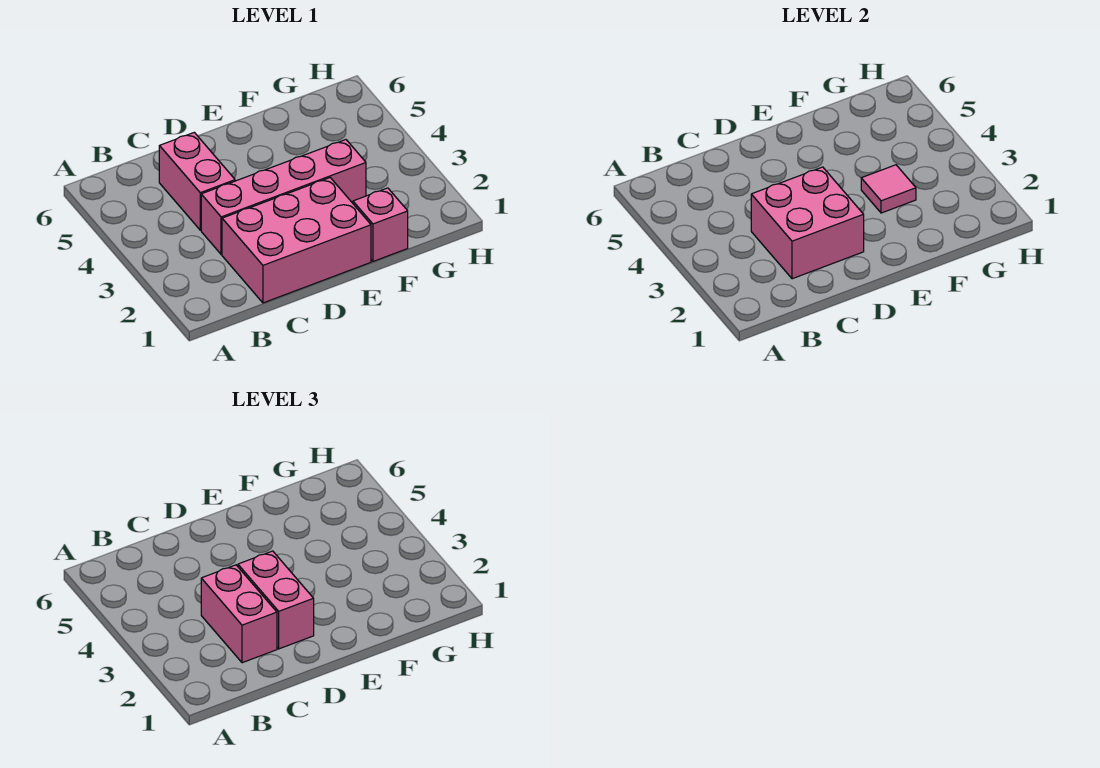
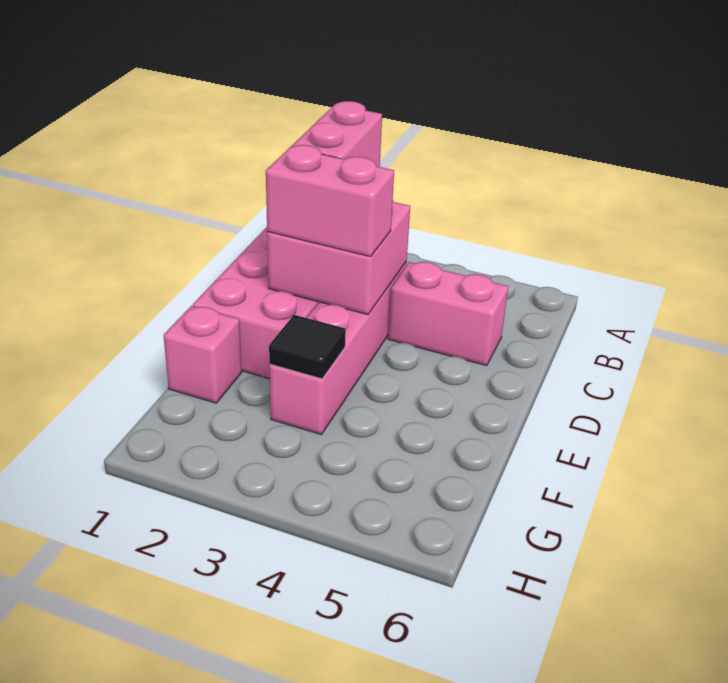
pink 1x2 brick [201,565,277,663] -> pink 1x2 brick turned to [291,101,382,167]
pink 1x1 tile [861,165,916,213] -> black 1x1 tile [269,315,346,379]

